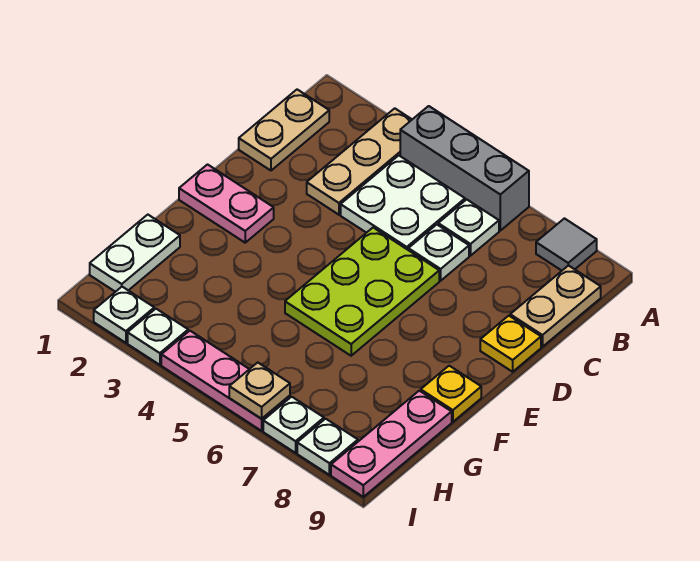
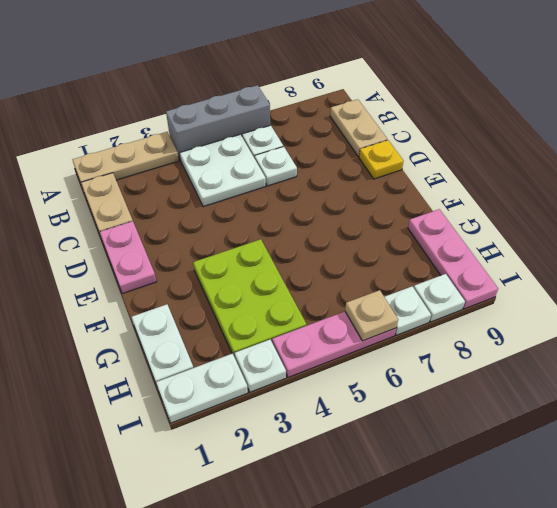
tan 1x3 plate [307,108,412,215] -> tan 1x3 plate turned to [73,132,179,185]
grey 1x1 tile [536,218,597,271] -> none
lime 2x3 plate [285,228,439,356] -> lime 2x3 plate moved to [193,239,307,357]
pink 1x2 plate [179,165,274,243] -> pink 1x2 plate turned to [100,221,157,294]
yellow 1x1 plate [421,366,481,422] -> none
white 1x1 plate [94,287,154,343] -> white 1x2 plate [156,354,248,423]

